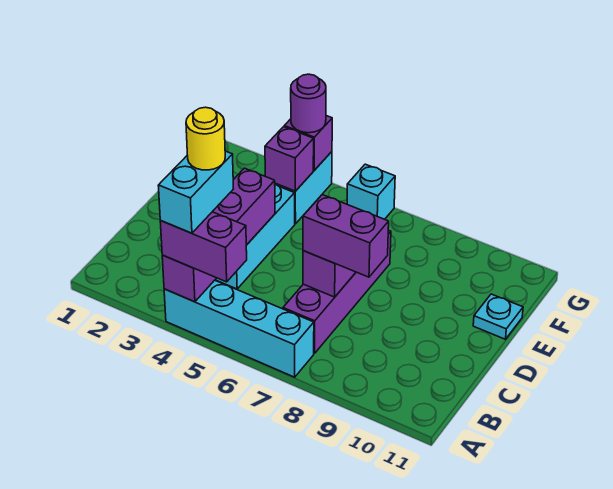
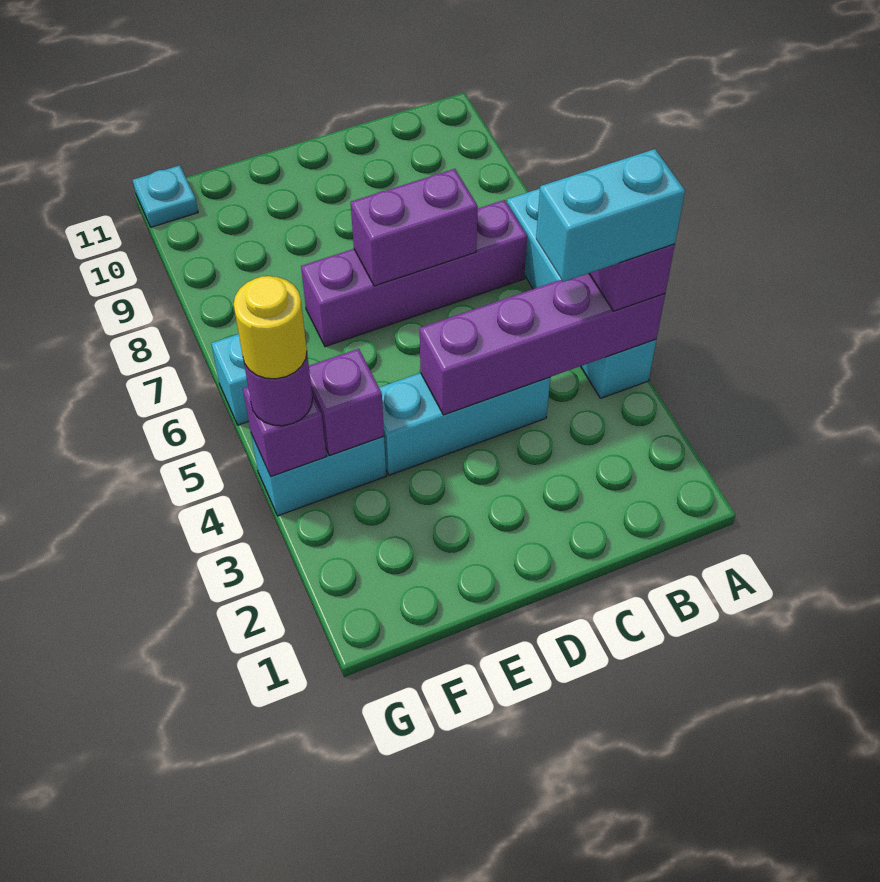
yellow 1x1 round brick [186,107,225,170] -> yellow 1x1 round brick moved to [234,276,307,379]
purple 1x2 brick [303,195,389,277] -> none
cyan 1x1 plate [473,294,523,339] -> cyan 1x1 plate moved to [133,165,198,227]

